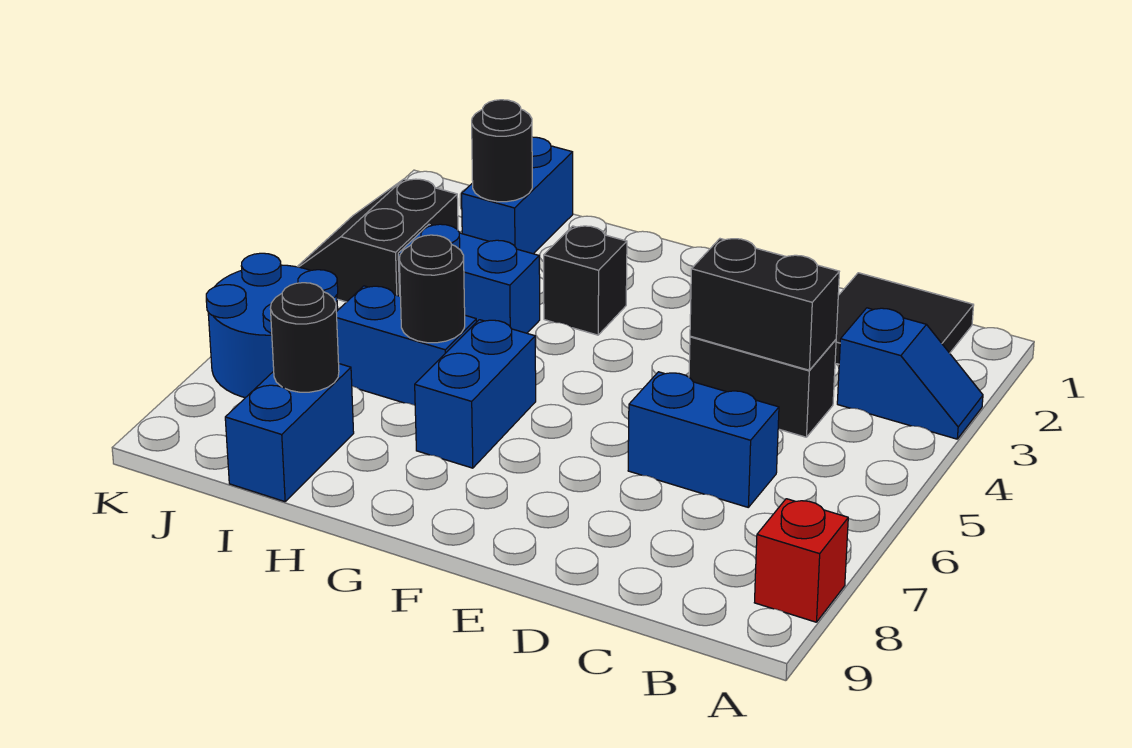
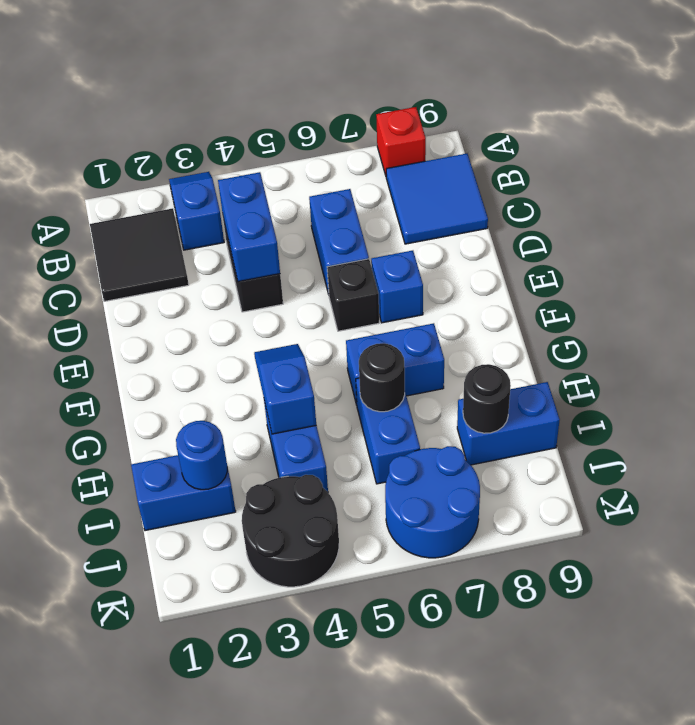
none -> blue 2x2 tile [386,154,488,244]
black 1x2 brick [690,239,839,370] -> blue 1x2 brick [218,172,280,282]
none -> blue 1x1 brick [371,251,423,323]
black 1x1 brick [544,226,627,335] -> black 1x1 brick moved to [327,259,379,331]
none -> blue 1x2 slope [254,344,316,434]
black 1x1 round brick [472,100,532,202] -> blue 1x1 round brick [176,421,227,490]
black 2x2 slope [297,179,458,302] -> black 2x2 round brick [242,475,339,587]

